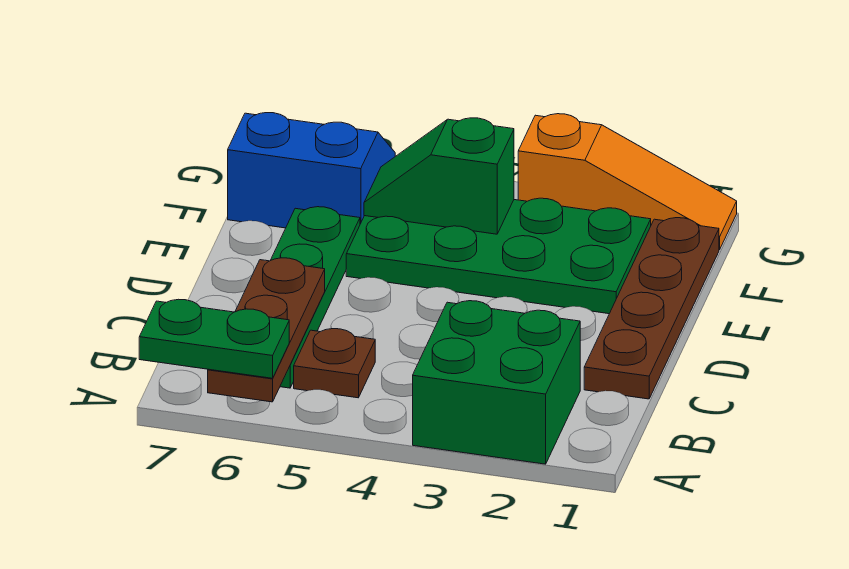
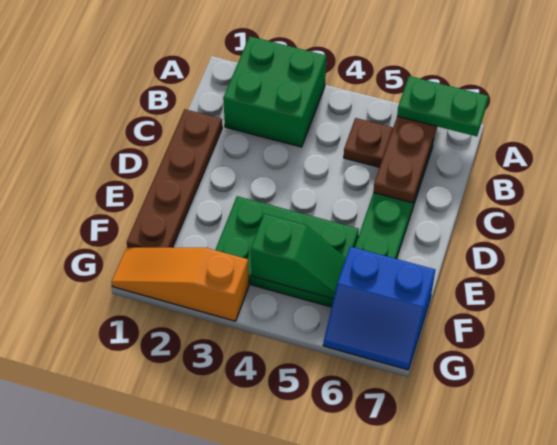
green 2x4 plate [346,198,651,314] -> green 2x3 plate [215,196,359,307]

